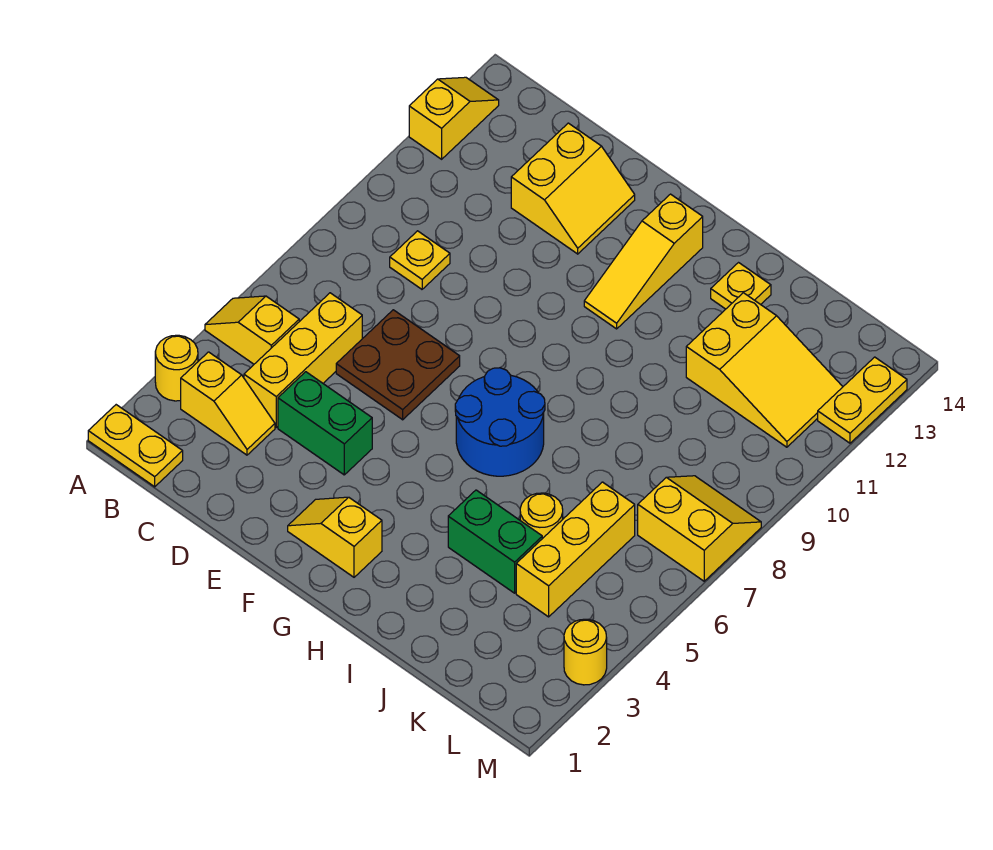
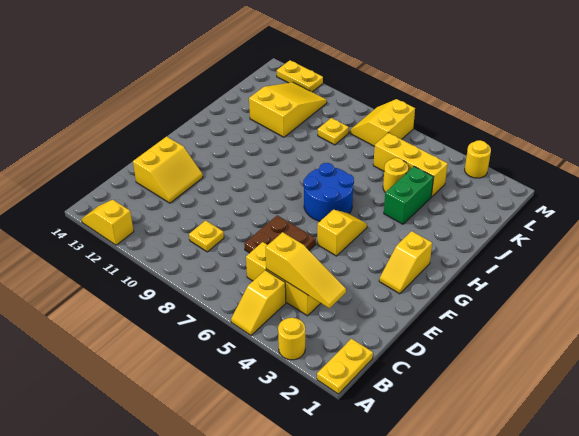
yellow 1x2 slope [181,352,275,455] -> yellow 1x2 slope moved to [317,210,367,256]
green 1x2 brick [278,372,372,475] -> none
yellow 2x2 slope [511,123,635,254] -> yellow 2x2 slope turned to [133,136,203,203]
yellow 1x3 slope [584,194,703,329] -> yellow 1x3 slope moved to [265,232,346,308]
yellow 1x1 plate [711,263,771,309] -> yellow 1x1 plate moved to [318,118,349,145]

